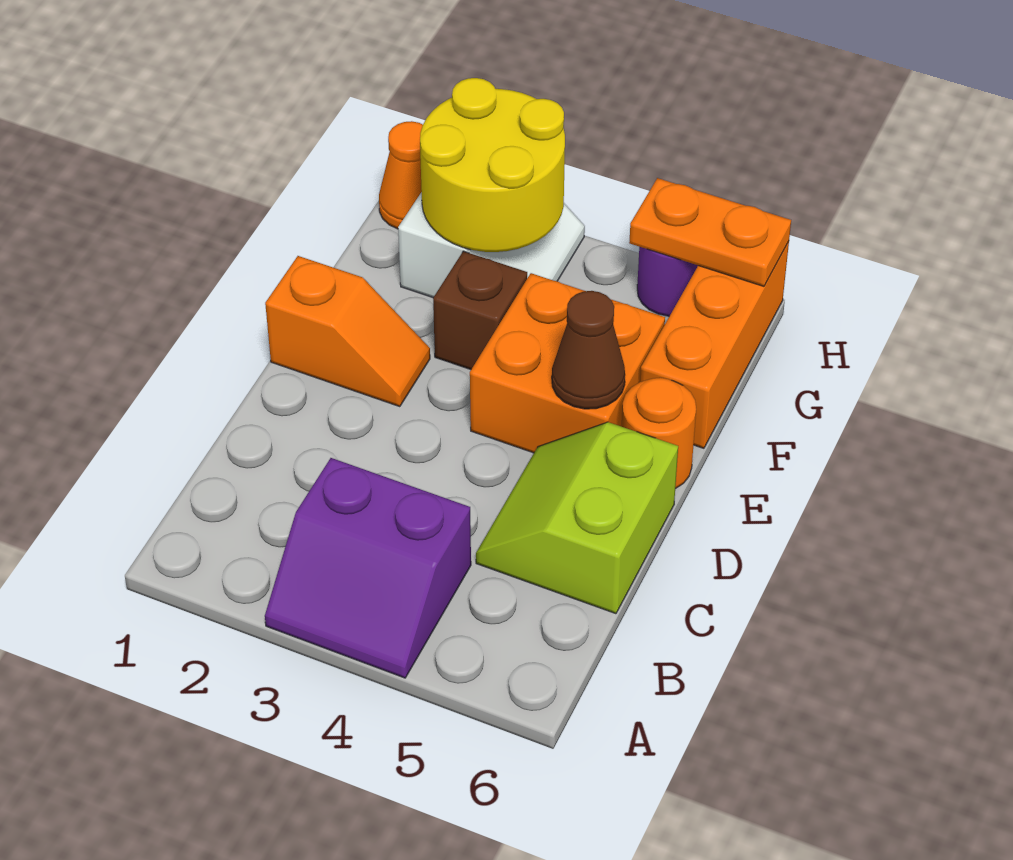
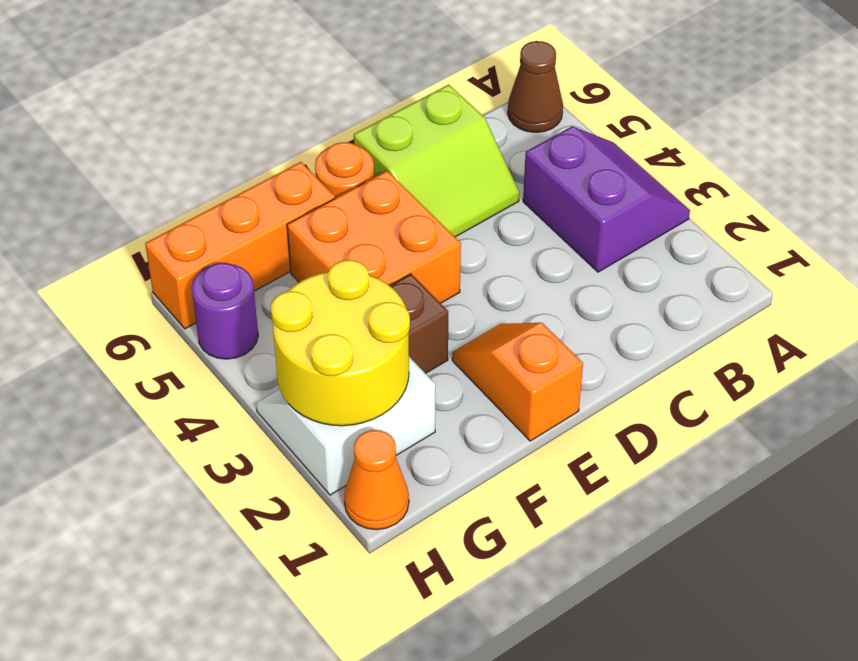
brown 1x1 cone [552,291,625,409] -> brown 1x1 cone moved to [508,41,563,132]
orange 1x2 plate [629,178,791,286] -> none

